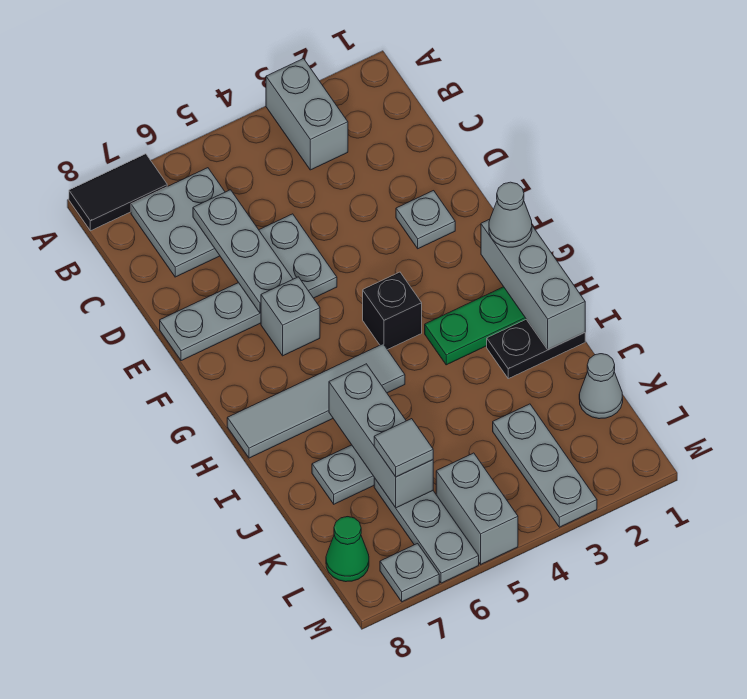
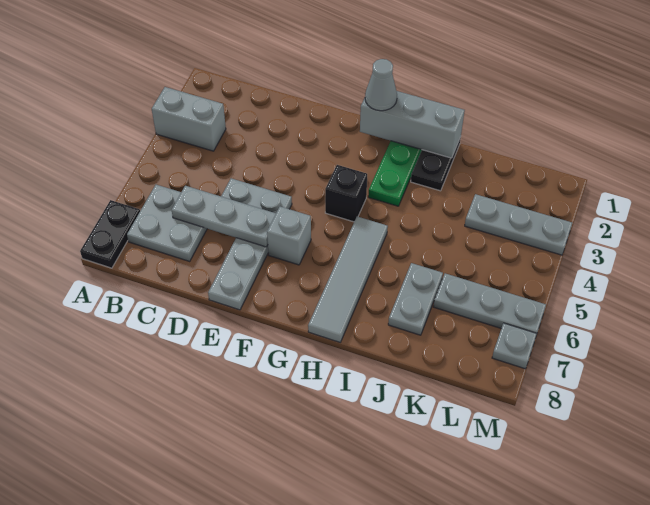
black 1x2 tile [69,154,167,231] -> black 1x2 plate [80,200,140,268]
grey 1x1 plate [396,191,455,249] -> none
grey 1x3 brick [329,364,433,508] -> none
grey 1x1 cone [579,354,623,419] -> none
grey 1x1 tile [374,419,433,477] -> none
grey 1x2 brick [436,453,518,564] -> none
green 1x1 cone [326,517,369,582] -> none

